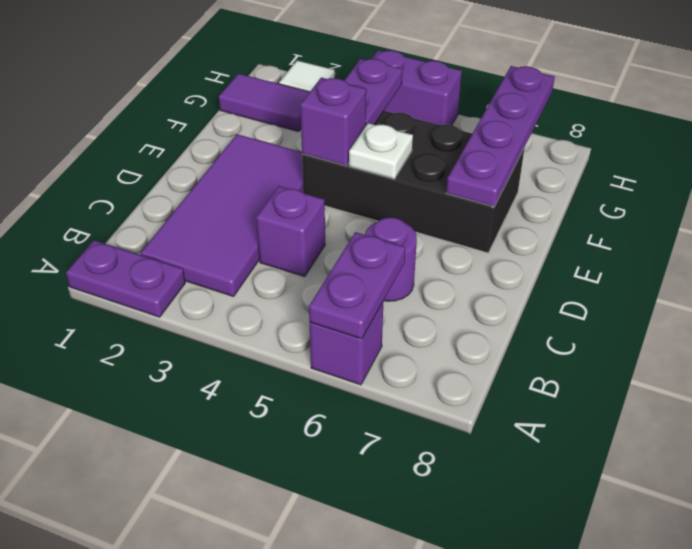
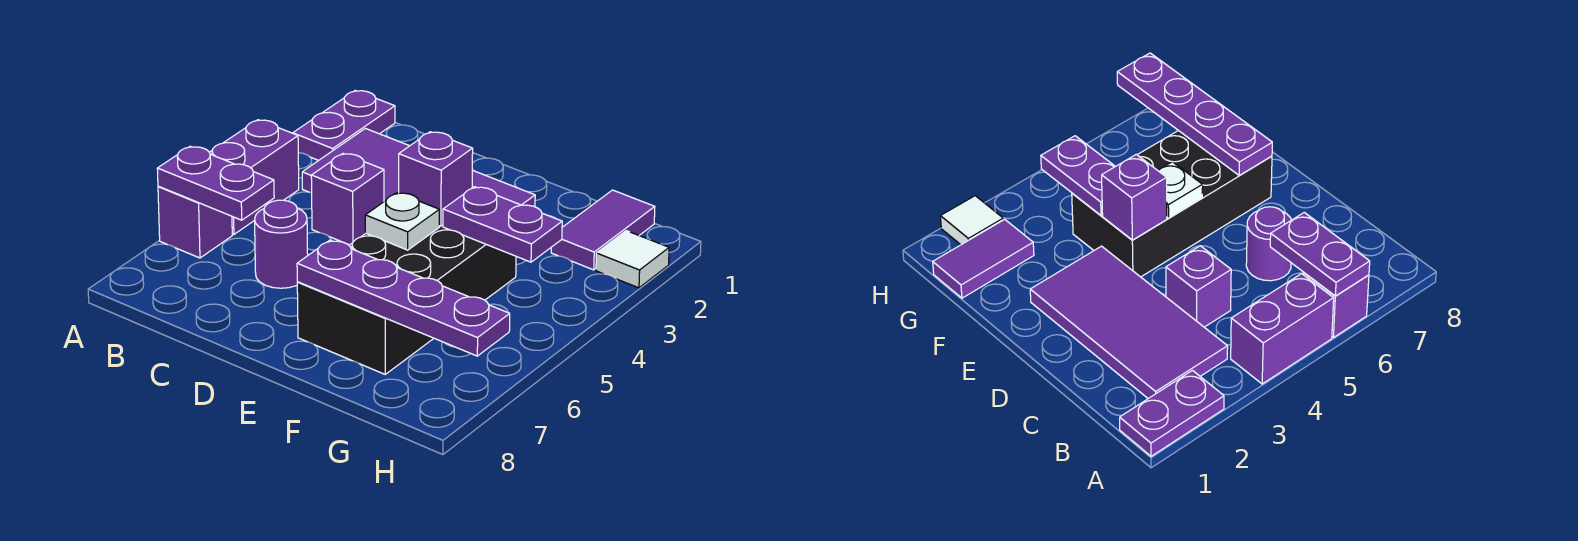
purple 1x2 brick [372,50,462,125] -> purple 1x2 brick moved to [209,120,299,234]

